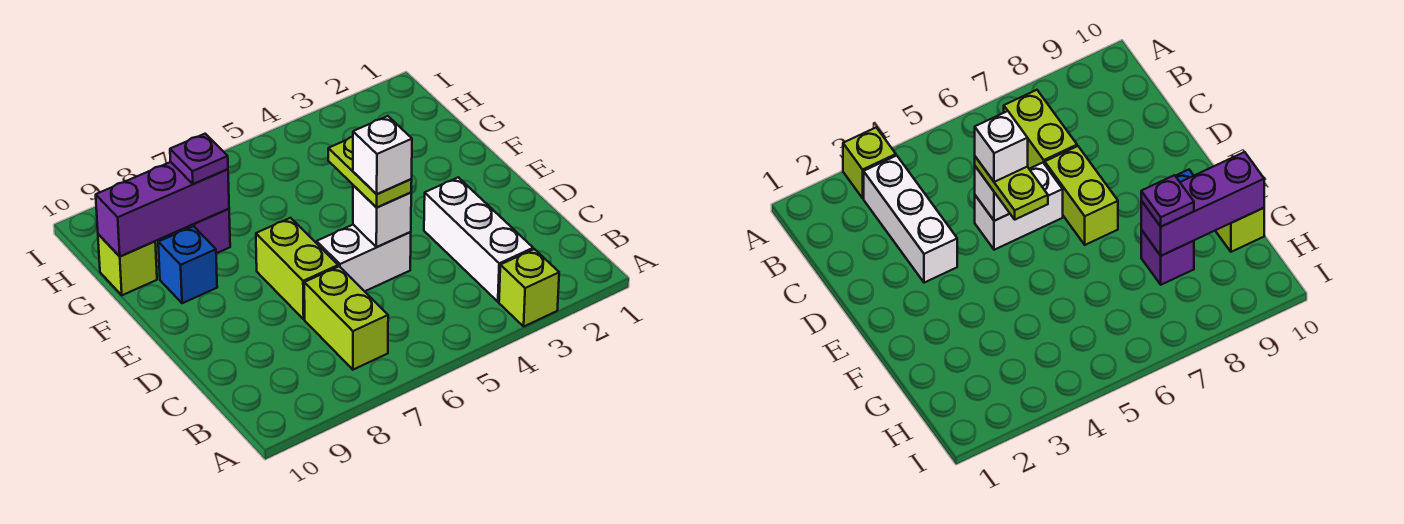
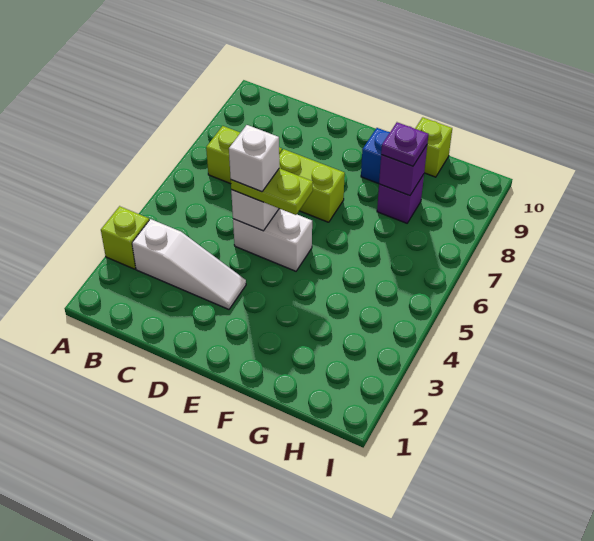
white 1x3 brick [424,177,533,302] -> white 1x3 slope [132,219,246,309]
white 1x2 brick [317,225,411,291] -> white 1x2 brick turned to [233,209,312,271]
purple 1x3 brick [96,162,229,256] -> purple 1x1 brick [379,145,427,196]

